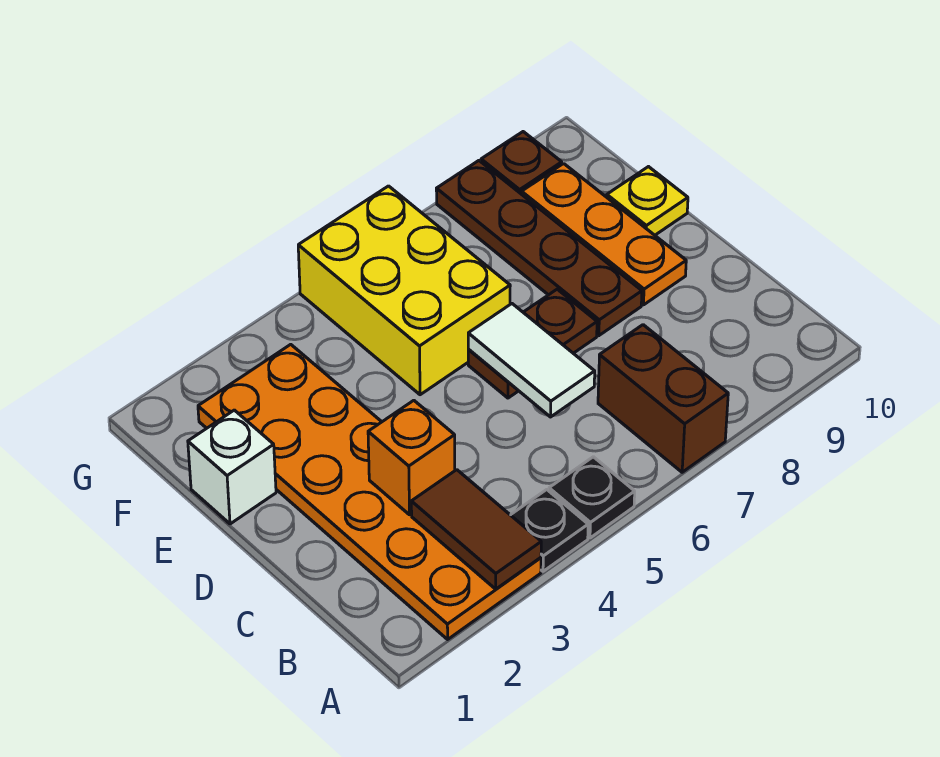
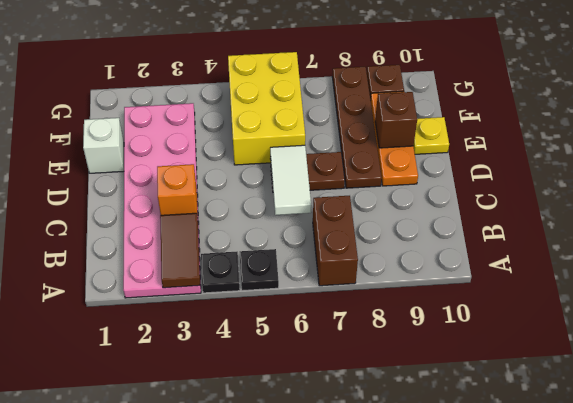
orange 2x6 plate [198,344,541,639] -> pink 2x6 plate [123,103,201,298]
none -> brown 1x1 brick [375,92,417,148]

